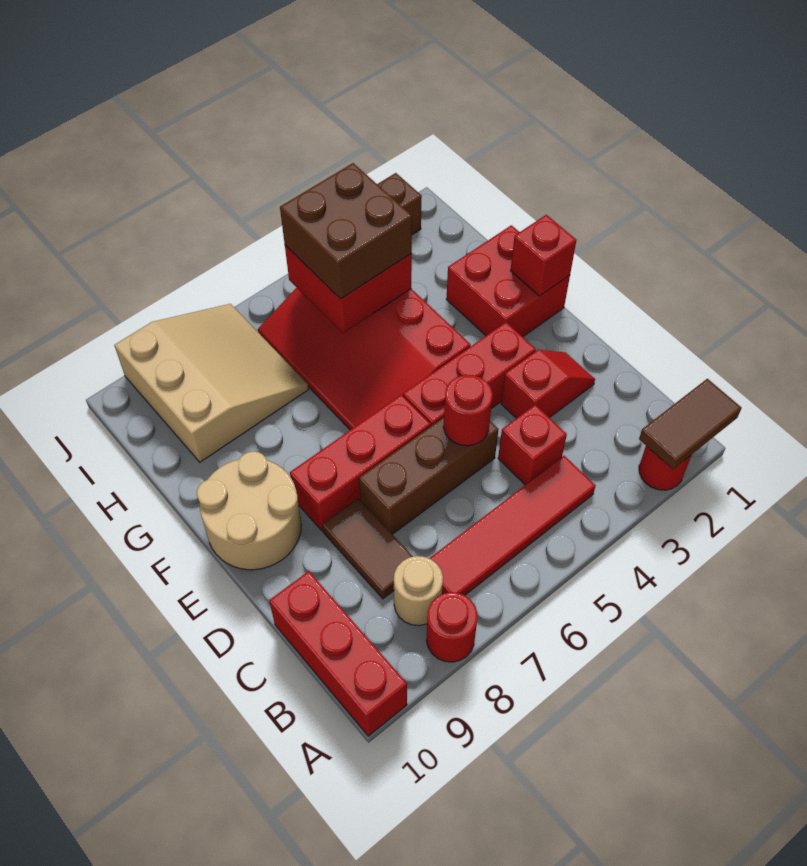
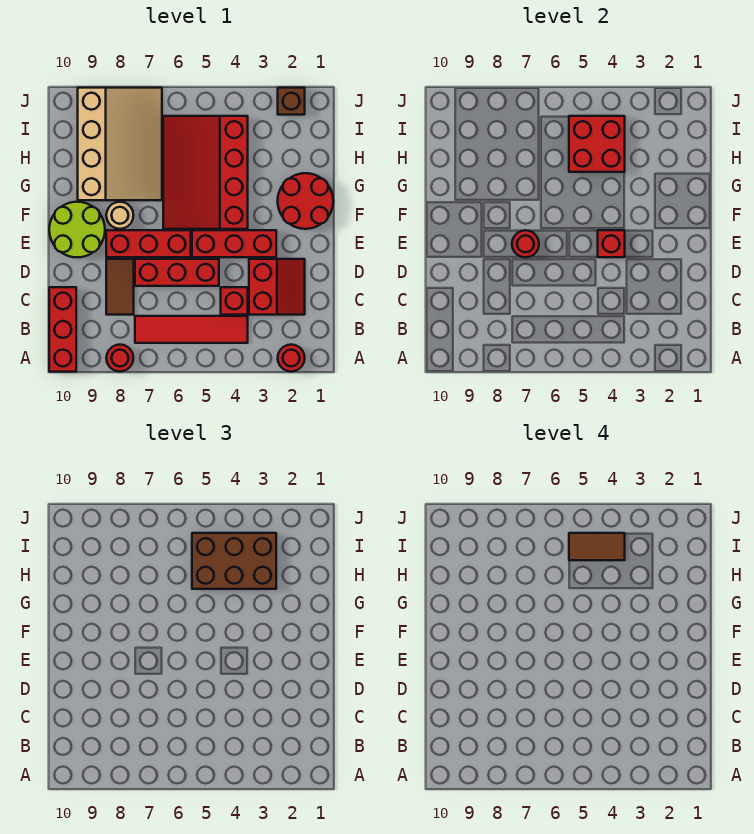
brown 1x2 tile [639,379,742,470] -> brown 1x2 tile moved to [569,533,625,560]
tan 1x1 round brick [394,556,443,626] -> tan 1x1 round brick moved to [106,202,133,229]
red 1x2 slope [501,350,595,418] -> red 2x2 slope [249,259,305,315]
brown 1x3 brick [359,417,499,534] -> red 1x3 brick [135,259,219,286]
red 1x1 round brick [443,375,493,446] -> red 1x1 round brick moved to [512,230,539,257]
tan 2x2 round brick [197,451,301,570] -> lime 2x2 round brick [49,202,105,257]
red 2x2 brick [446,225,570,337] -> red 2x2 round brick [278,173,333,229]
red 1x1 brick [510,215,576,296] -> red 1x1 brick moved to [598,230,625,257]
brown 2x2 brick [280,163,412,299] -> brown 2x3 brick [192,533,276,589]
tan 3x3 slope [114,304,309,462] -> tan 3x4 slope [78,88,162,200]

